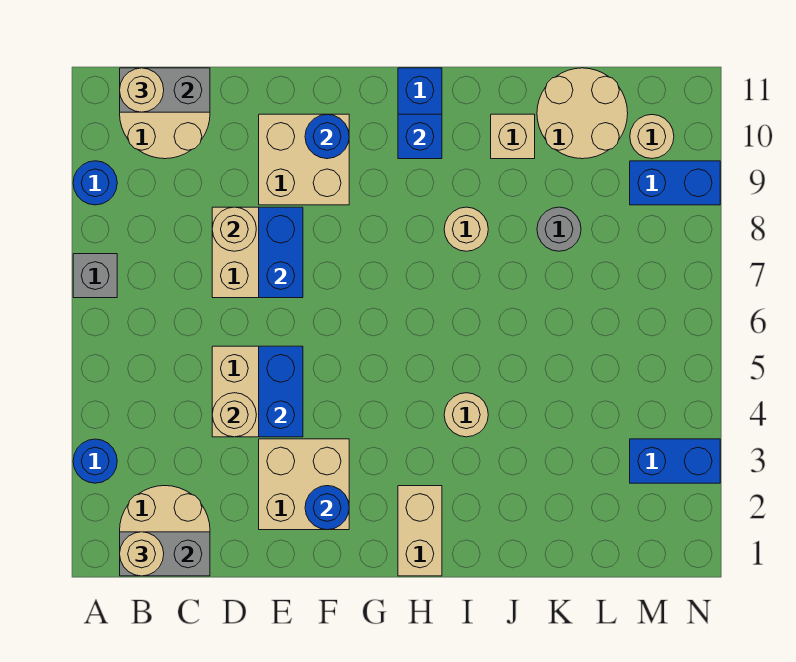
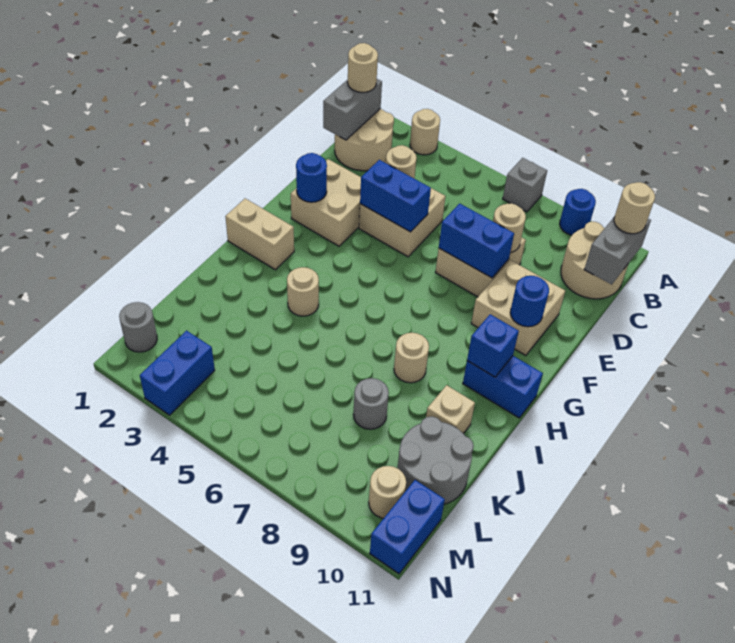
blue 1x1 round brick [73,439,117,483] -> tan 1x1 round brick [410,109,440,155]
tan 2x2 round brick [537,68,628,159] -> grey 2x2 round brick [398,416,474,504]
none -> grey 1x1 round brick [119,302,157,352]
blue 1x2 brick [630,161,720,205] -> blue 1x2 brick moved to [370,480,445,574]

